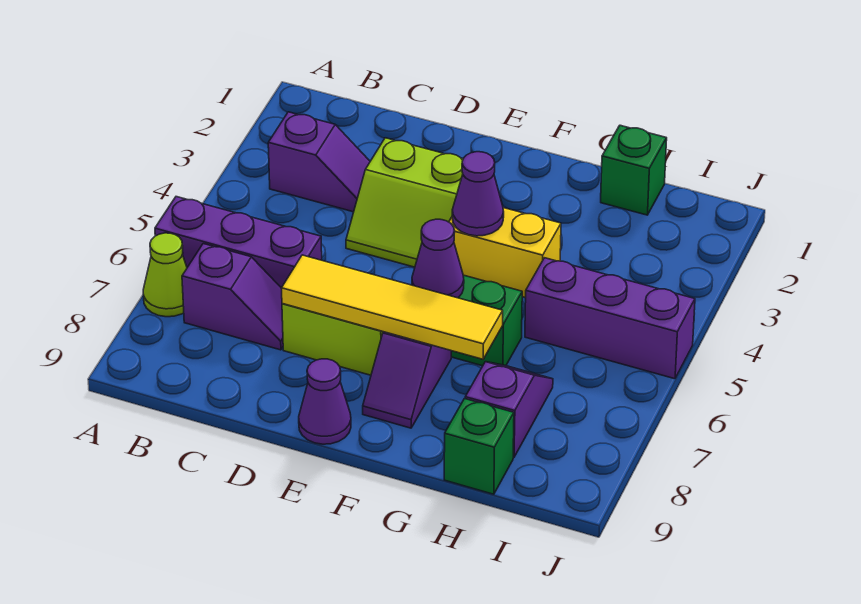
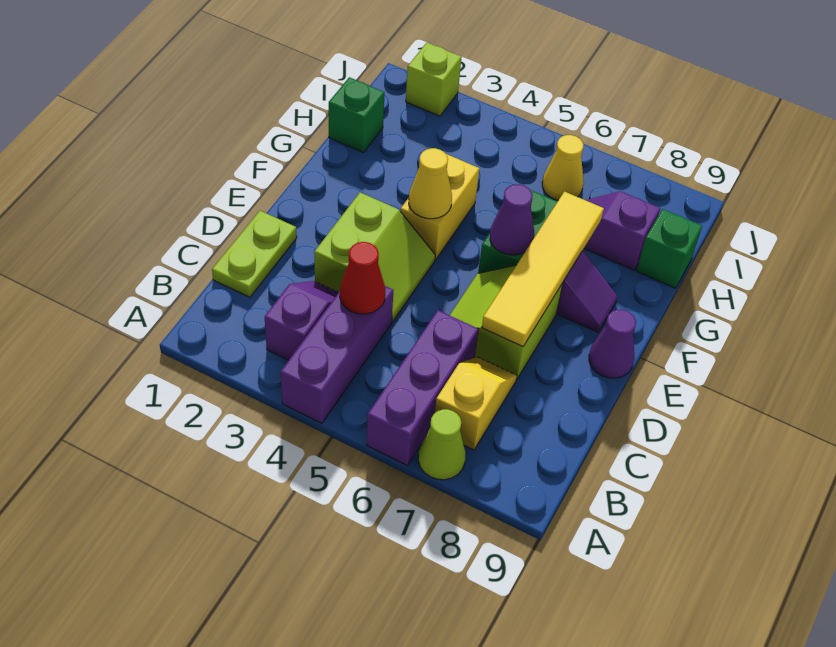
purple 1x2 slope [182,244,283,350] -> yellow 1x2 slope [435,357,517,450]
none -> lime 1x2 plate [212,211,297,297]
none -> red 1x1 cone [340,242,385,314]
purple 1x1 cone [452,152,504,236] -> yellow 1x1 cone [409,148,452,219]
purple 1x3 brick [525,258,695,379] -> purple 1x3 brick moved to [281,286,394,423]
none -> yellow 1x1 cone [542,135,584,200]
none -> lime 1x1 brick [406,43,462,116]

